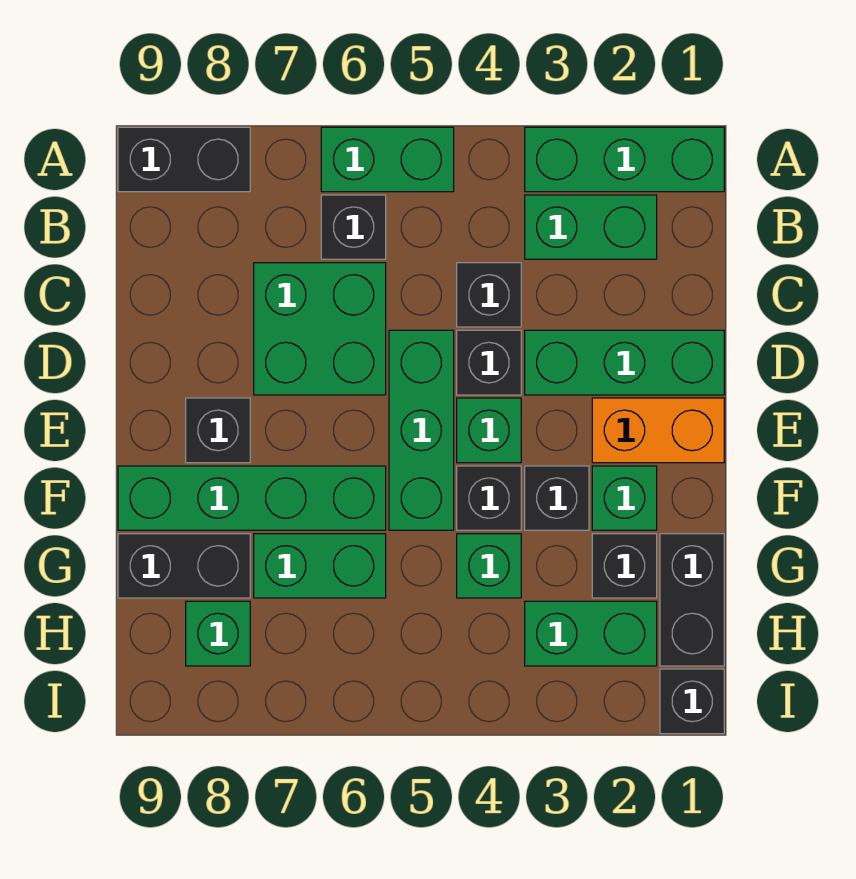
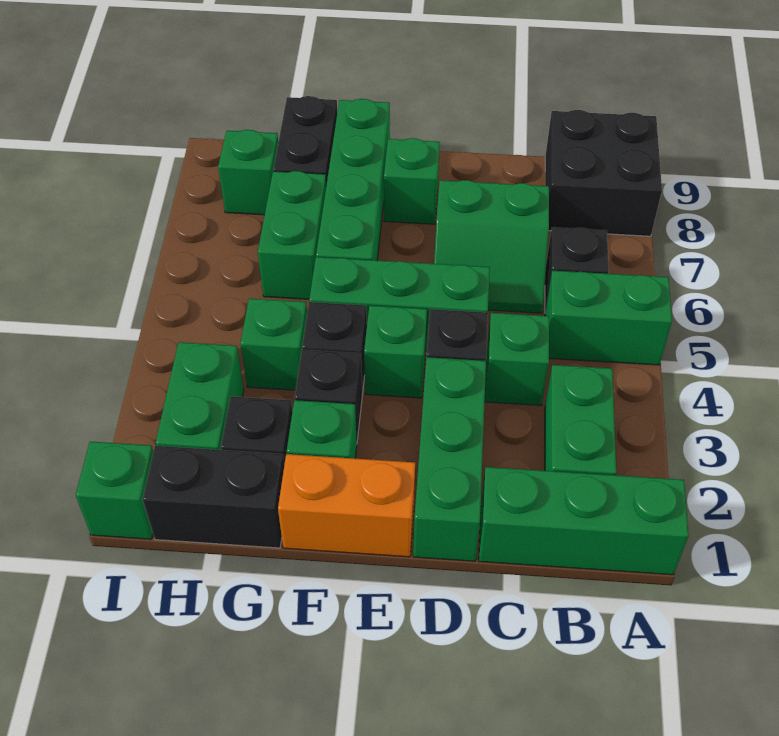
green 1x3 brick [525,127,724,192] -> green 1x3 brick turned to [479,467,689,575]
green 1x2 brick [321,127,454,192] -> green 1x2 brick turned to [545,271,672,365]
black 1x2 brick [118,127,250,192] -> black 2x2 brick [545,110,662,236]
black 1x1 brick [457,263,521,327] -> green 1x1 brick [485,313,549,405]
green 2x2 brick [254,263,386,395] -> green 2x2 slope [434,180,549,313]
orange 1x2 brick [592,398,724,463] -> orange 1x2 brick turned to [278,454,415,557]
black 1x1 brick [186,398,250,463] -> green 1x1 brick [384,138,440,224]
black 1x1 brick [660,669,724,734] -> green 1x1 brick [76,442,153,539]

